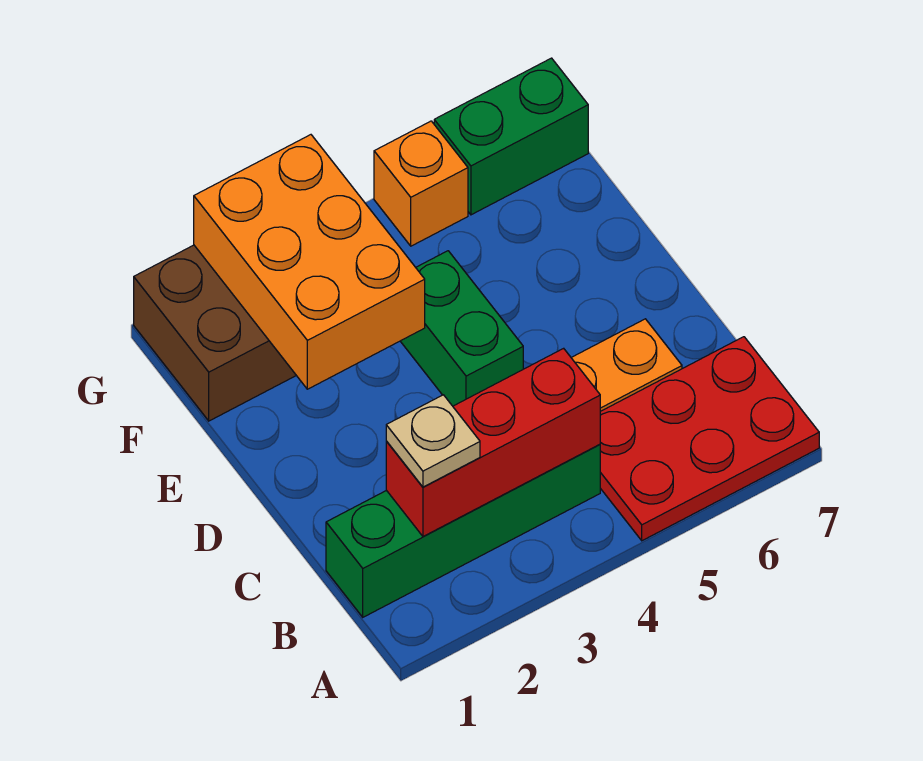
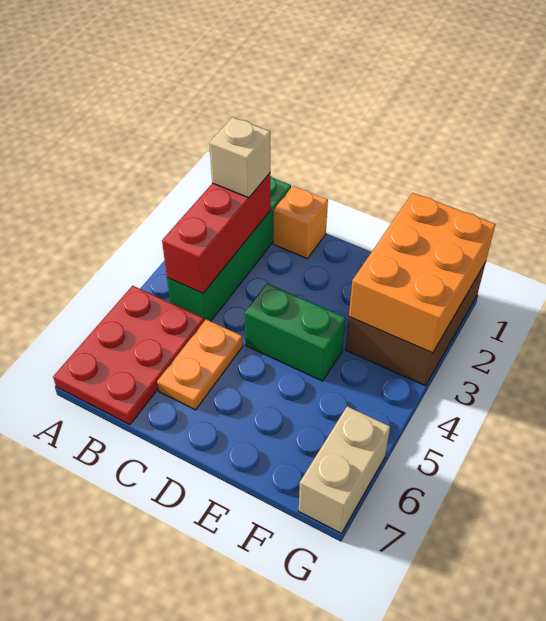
tan 1x1 plate [386,395,480,487] -> tan 1x1 brick [209,117,270,198]
orange 2x3 brick [194,135,425,389] -> orange 2x3 brick turned to [349,193,495,353]
orange 1x1 brick [374,121,468,246] -> orange 1x1 brick moved to [273,186,328,259]
green 1x2 brick [434,58,588,215] -> tan 1x2 brick [299,406,390,533]

